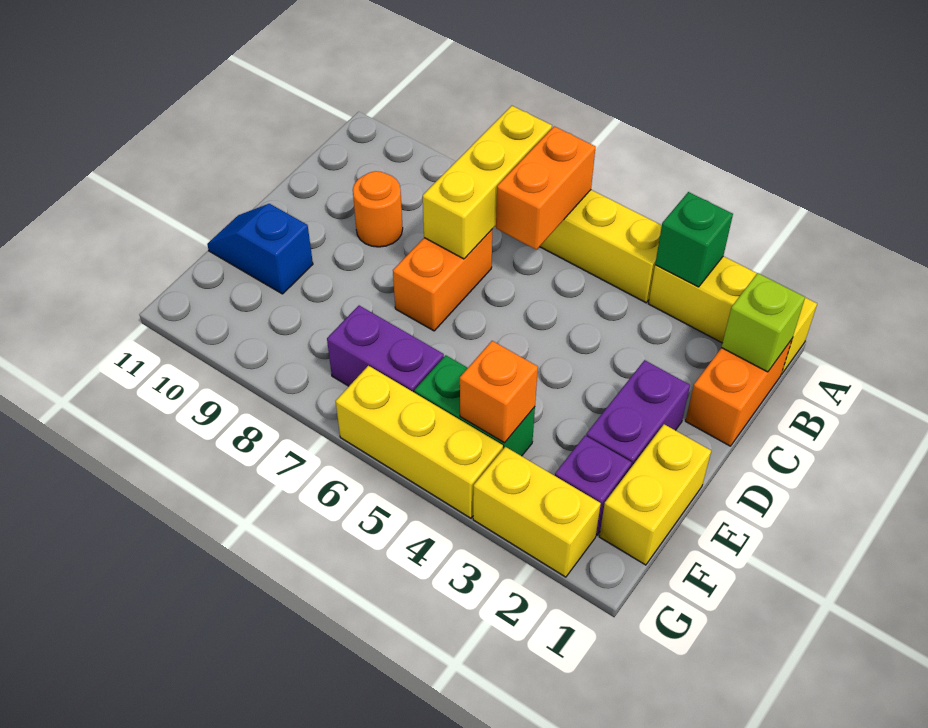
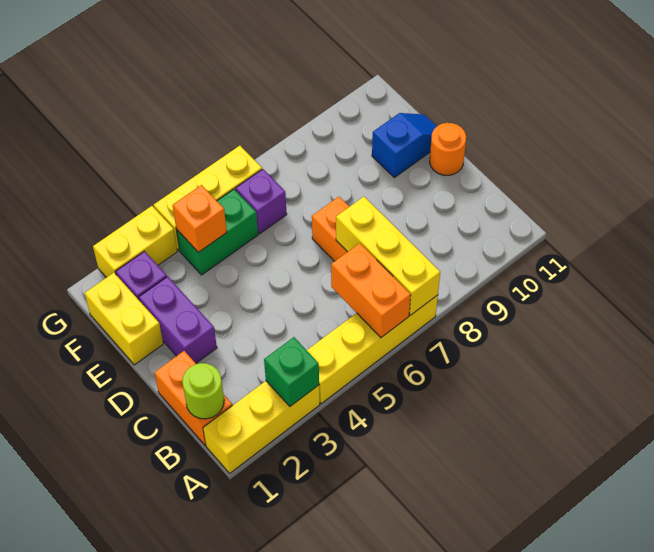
lime 1x1 brick [722,273,805,372] -> lime 1x1 round brick [182,363,224,419]
orange 1x1 round brick [353,171,403,247] -> orange 1x1 round brick moved to [430,123,466,175]
purple 1x2 brick [327,306,444,392] -> purple 1x1 brick [236,169,287,234]

